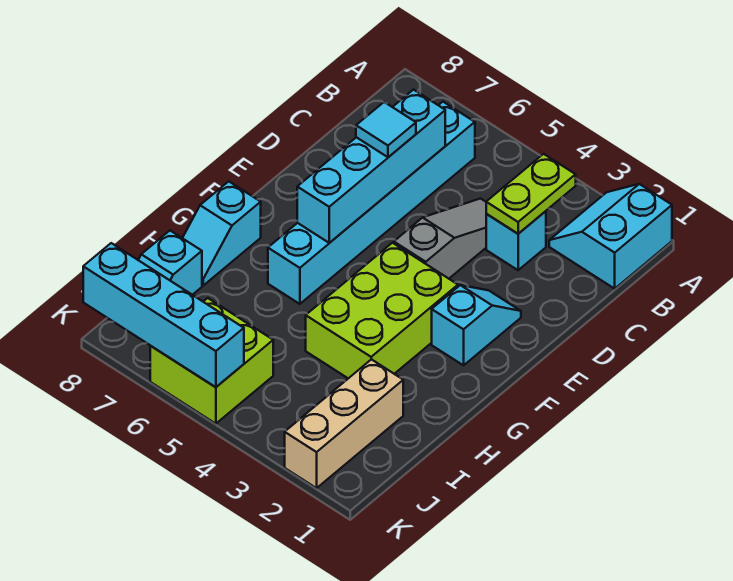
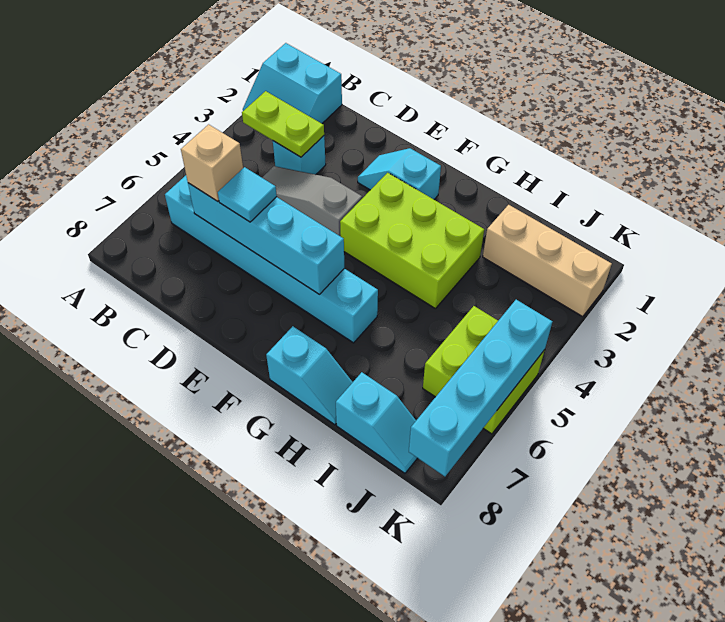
none -> tan 1x1 brick [181,124,243,201]

